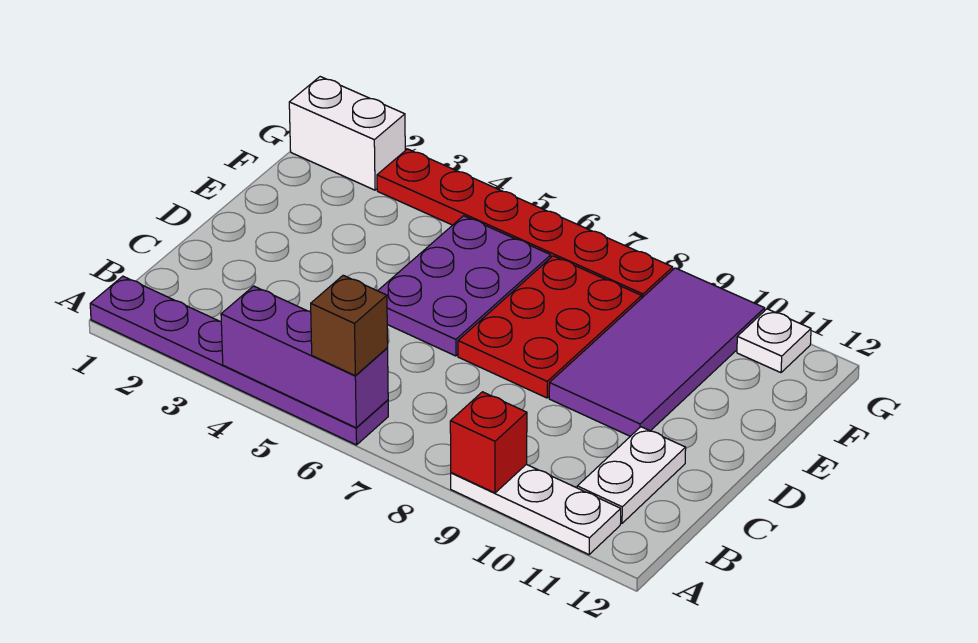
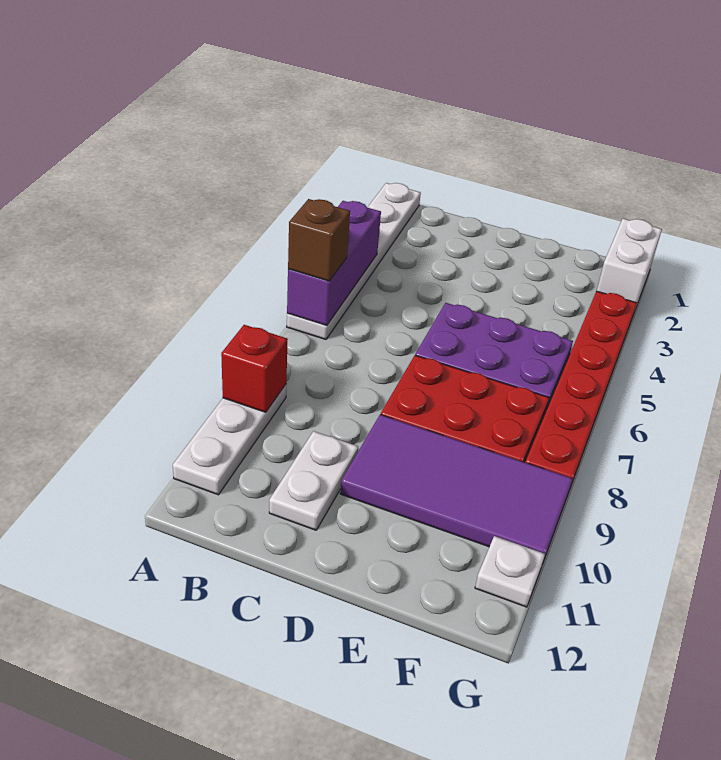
purple 1x6 plate [90,276,388,445] -> white 1x6 plate [287,183,421,339]
white 1x2 plate [577,427,686,523] -> white 1x2 plate turned to [269,431,358,530]

